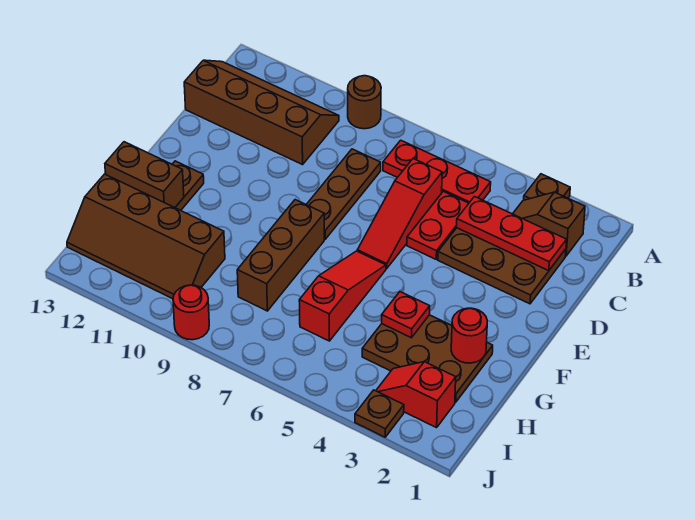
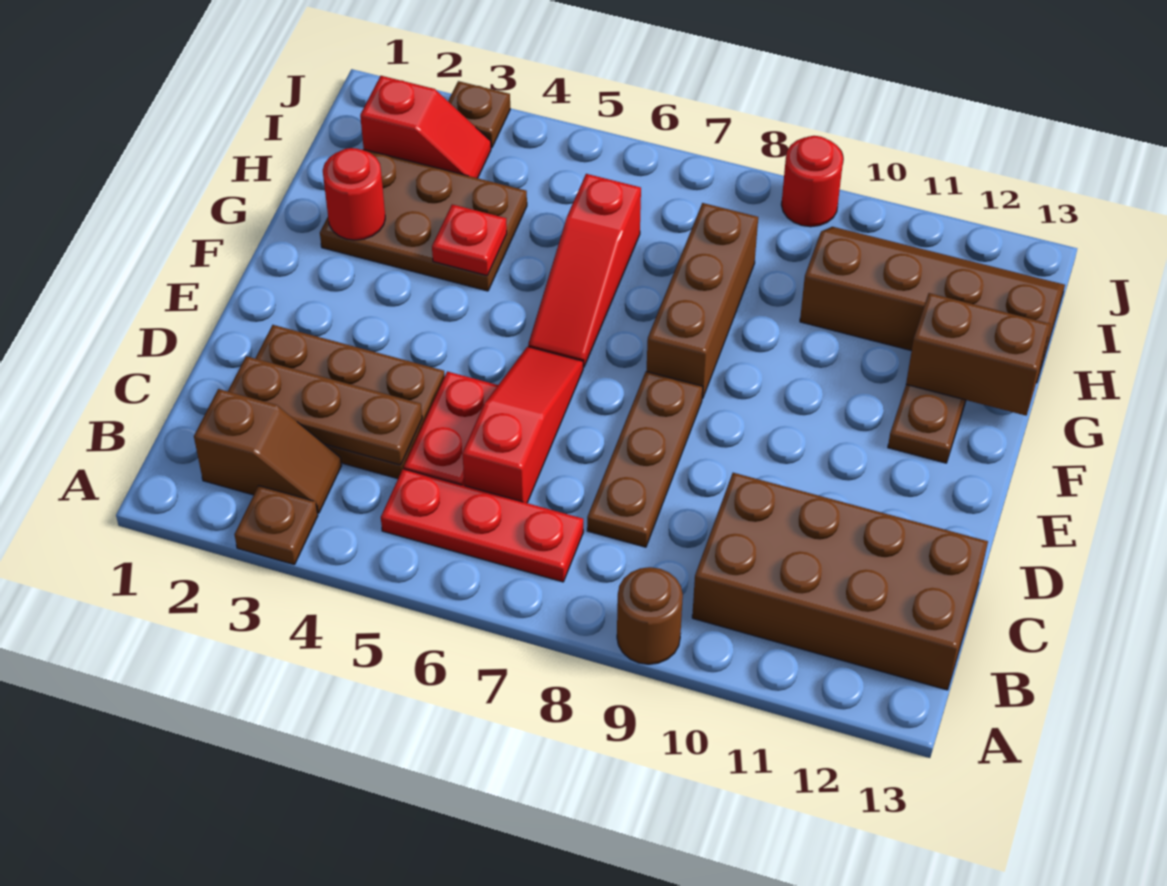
brown 2x4 slope [184,60,339,165] -> brown 2x4 brick [692,473,988,690]
red 1x3 plate [457,197,567,271] -> brown 1x3 plate [228,356,422,465]

